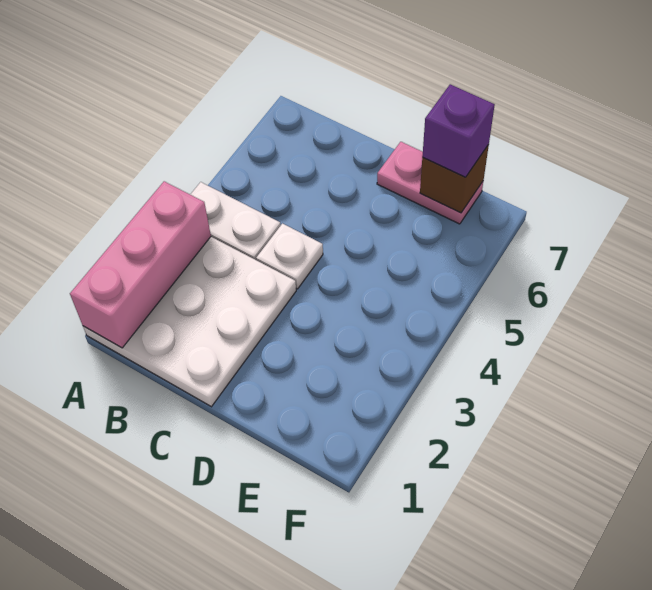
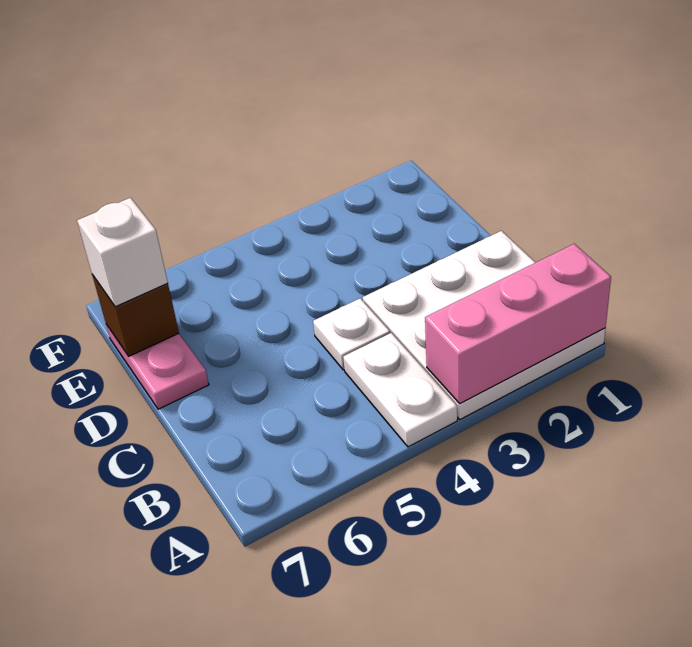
purple 1x1 brick [422,84,495,177] -> white 1x1 brick [77,198,168,307]

